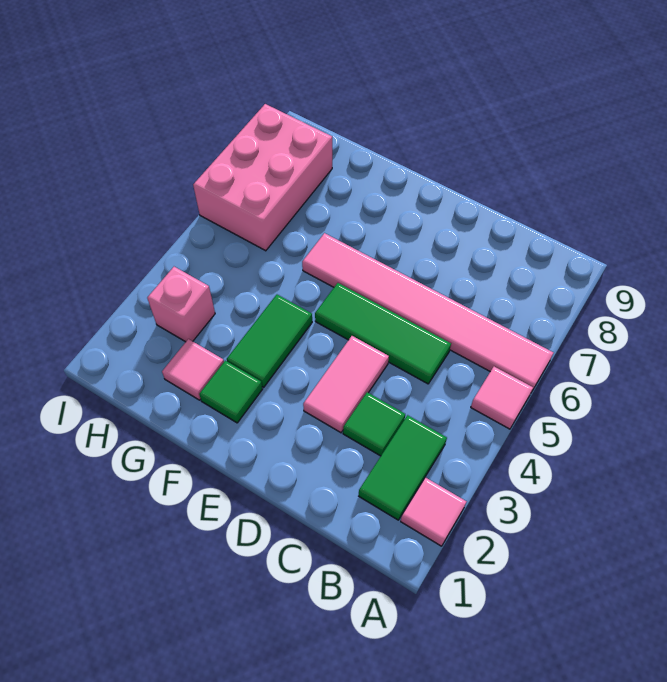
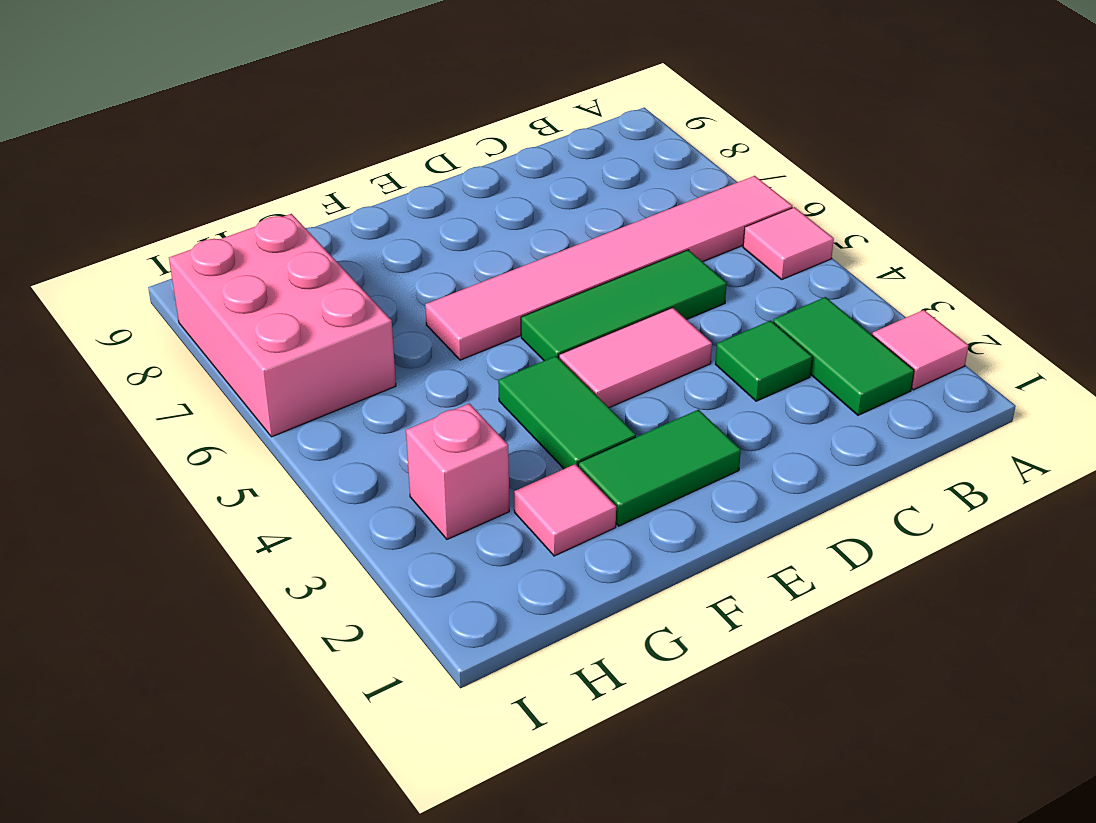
pink 1x2 tile [303,336,389,433] -> pink 1x2 tile turned to [559,308,712,408]
green 1x1 tile [199,361,262,423] -> green 1x2 tile [578,409,741,526]

